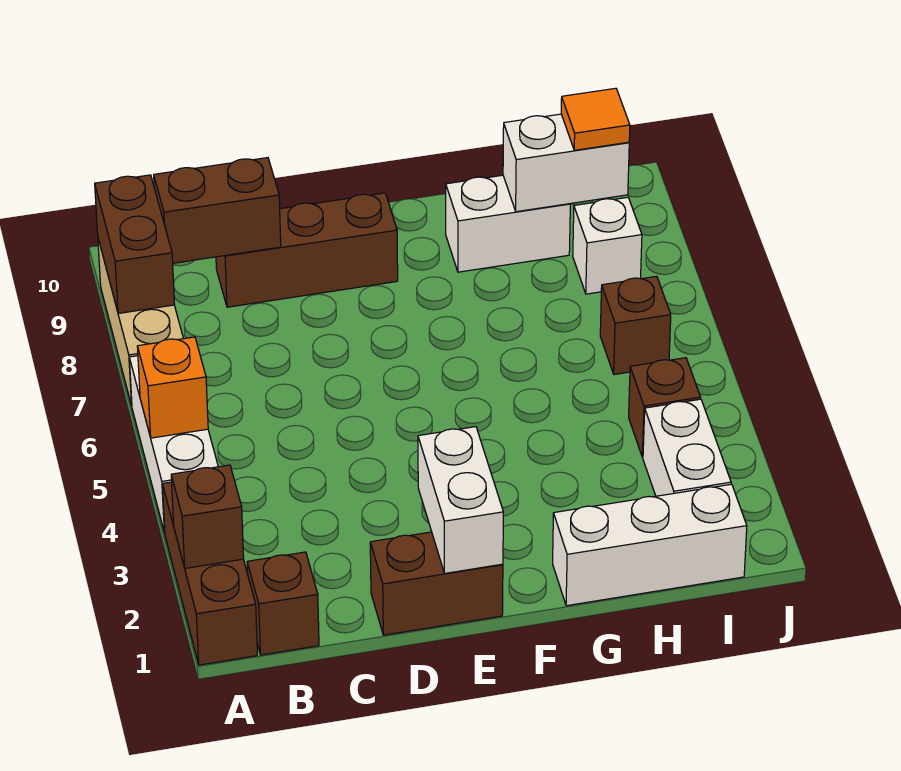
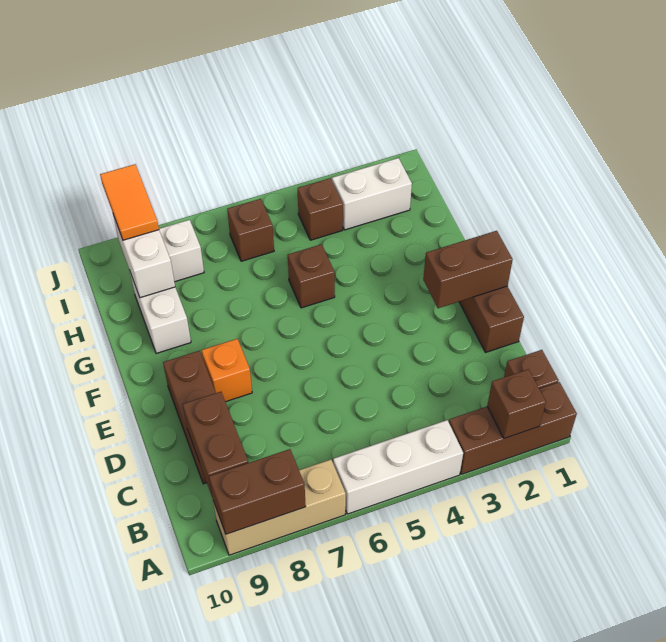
orange 1x1 brick [137,337,208,438] -> orange 1x1 brick moved to [202,339,252,402]
white 1x2 brick [418,427,503,573] -> brown 1x2 brick [423,231,513,308]
white 1x3 brick [553,484,747,606] -> none
none -> brown 1x1 brick [288,244,335,308]
orange 1x1 tile [561,88,630,150] -> orange 1x2 tile [100,164,159,240]

